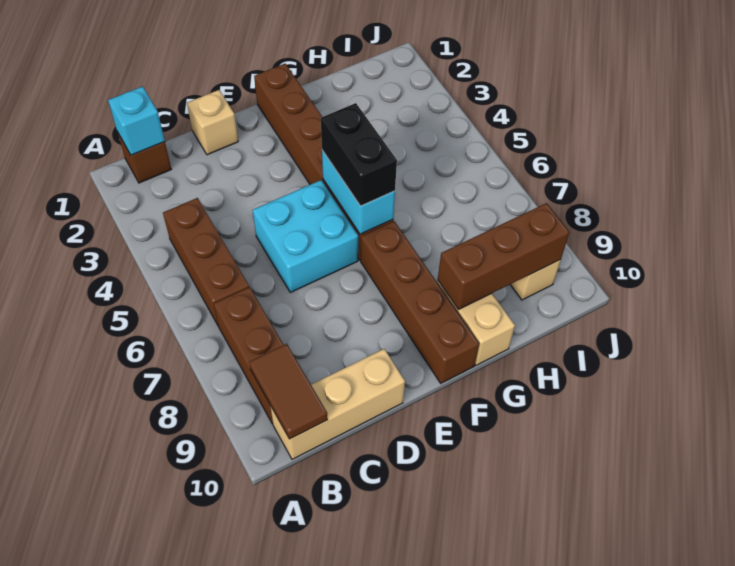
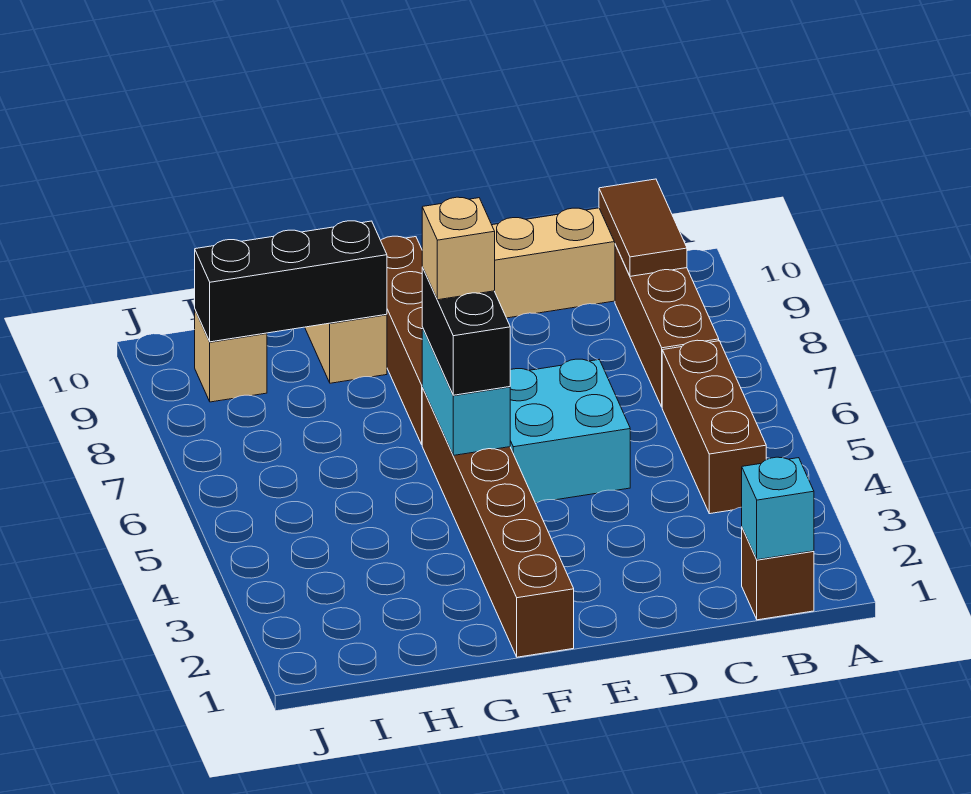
tan 1x1 brick [187,90,238,155] -> tan 1x1 brick moved to [422,197,495,300]
brown 1x3 brick [438,203,569,310] -> black 1x3 brick [195,221,387,342]

